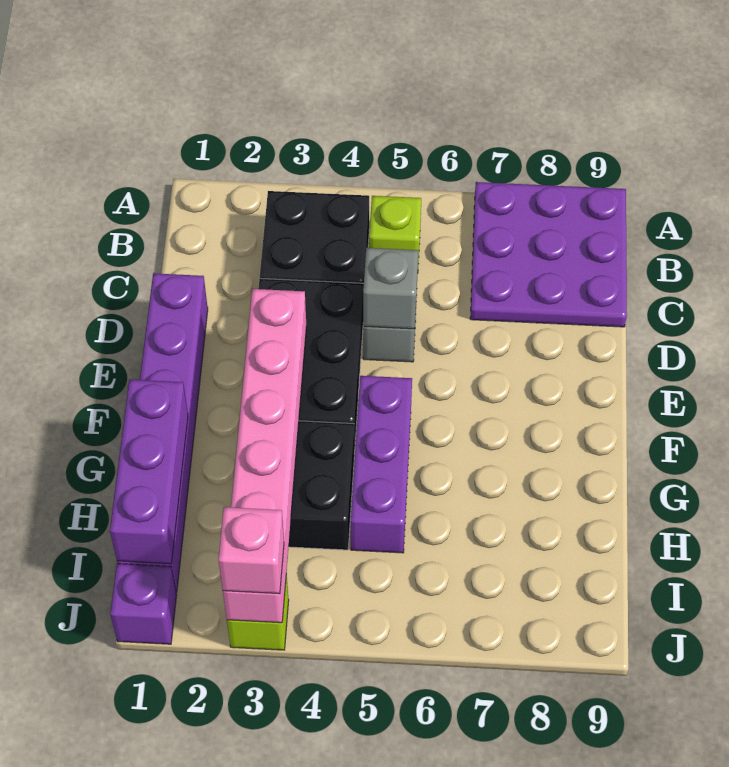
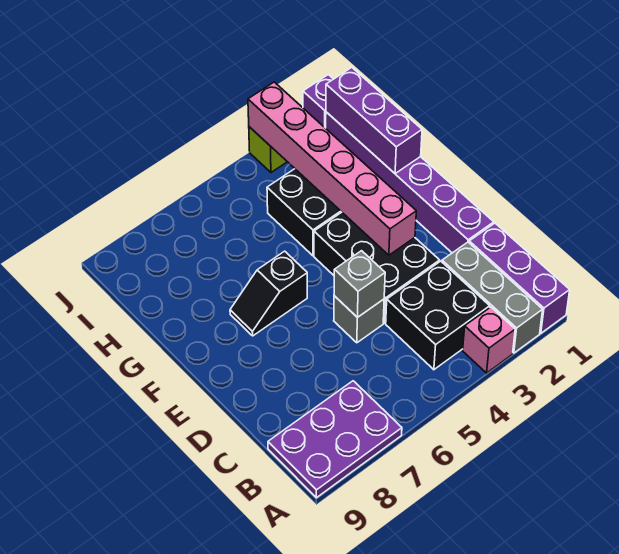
none -> grey 1x3 brick [442,242,543,353]
purple 3x3 plate [470,182,627,327] -> purple 2x3 plate [268,381,402,498]
lime 1x1 brick [369,196,421,264] -> none
purple 1x3 brick [351,376,412,553] -> purple 1x3 brick moved to [469,223,570,333]
none -> black 1x2 slope [230,251,307,336]
pink 1x1 brick [218,507,284,594] -> pink 1x1 brick moved to [463,307,515,373]

